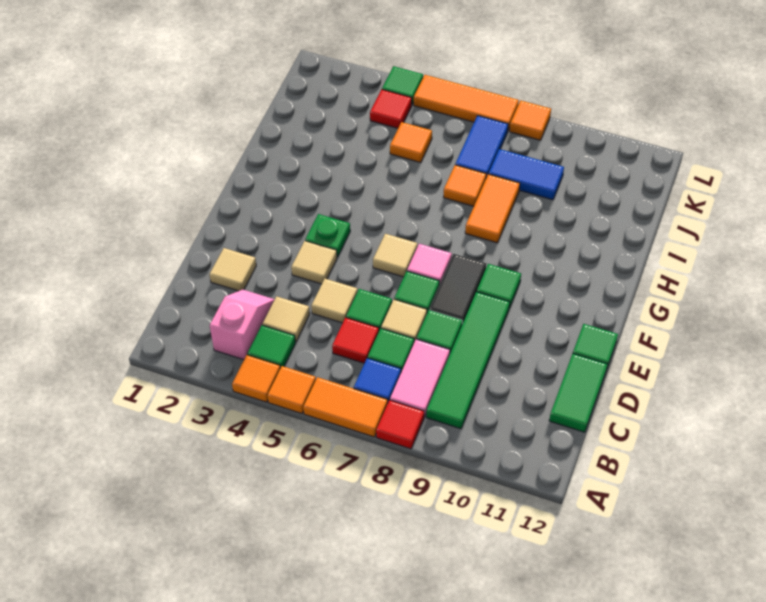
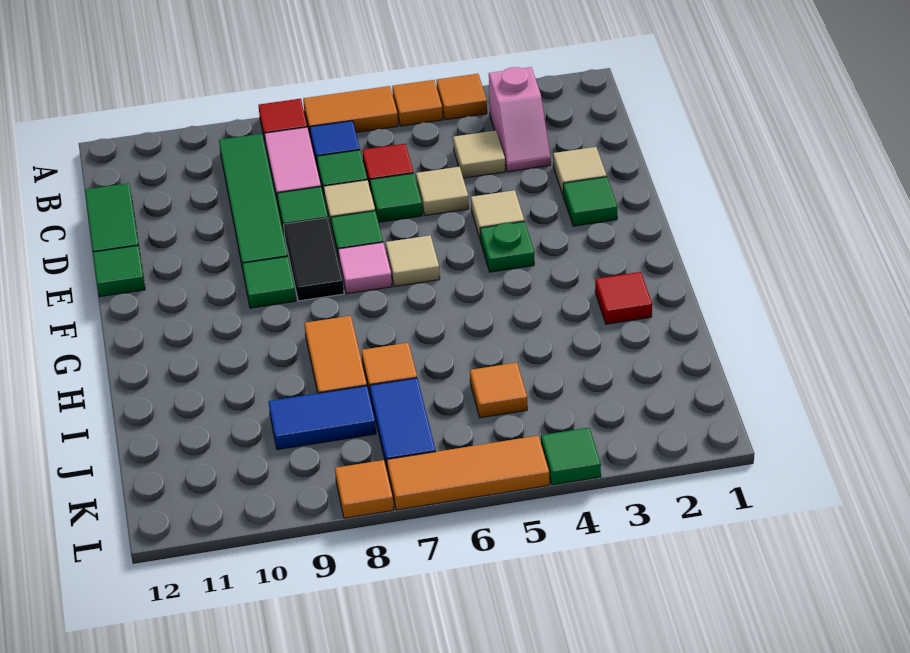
green 1x1 tile [247,325,296,368] -> green 1x1 tile moved to [563,177,618,226]
red 1x1 tile [370,90,412,128] -> red 1x1 tile moved to [595,272,652,324]

